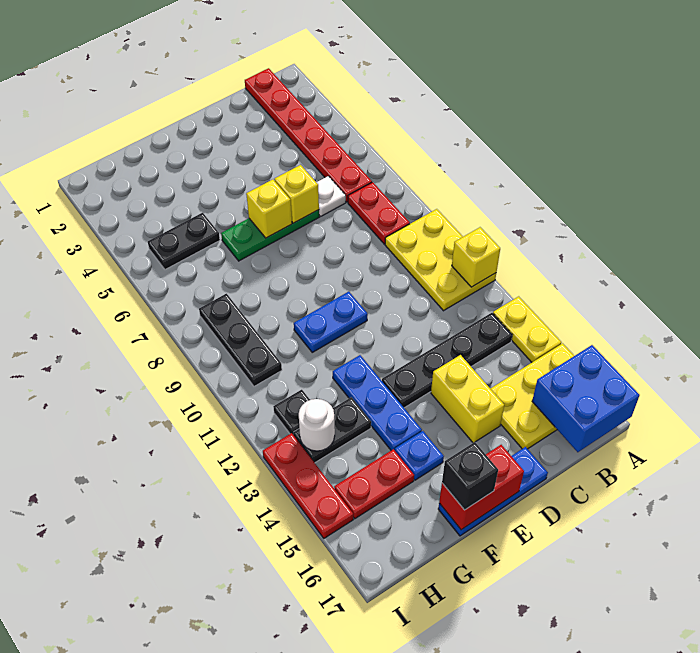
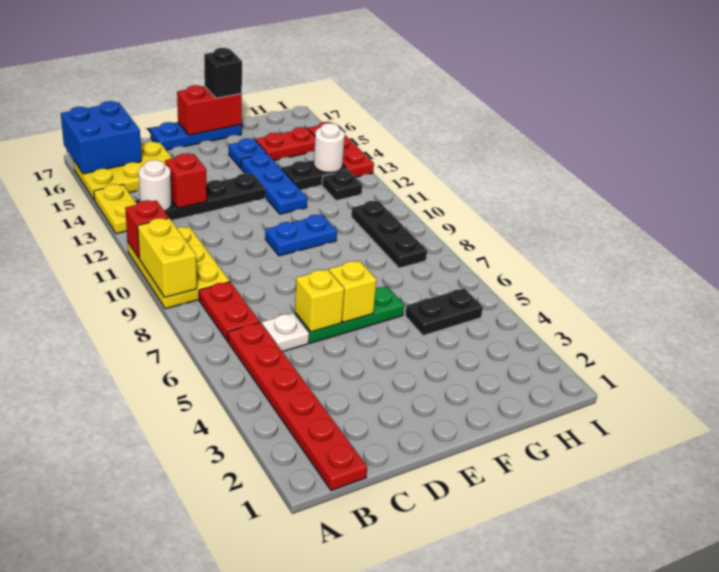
yellow 1x1 brick [452,227,500,287] -> red 1x1 brick [125,200,169,258]
none -> white 1x1 round brick [139,160,172,211]
none -> red 1x1 brick [165,153,207,208]
yellow 1x2 brick [431,355,504,443] -> yellow 1x2 brick moved to [138,218,197,297]

